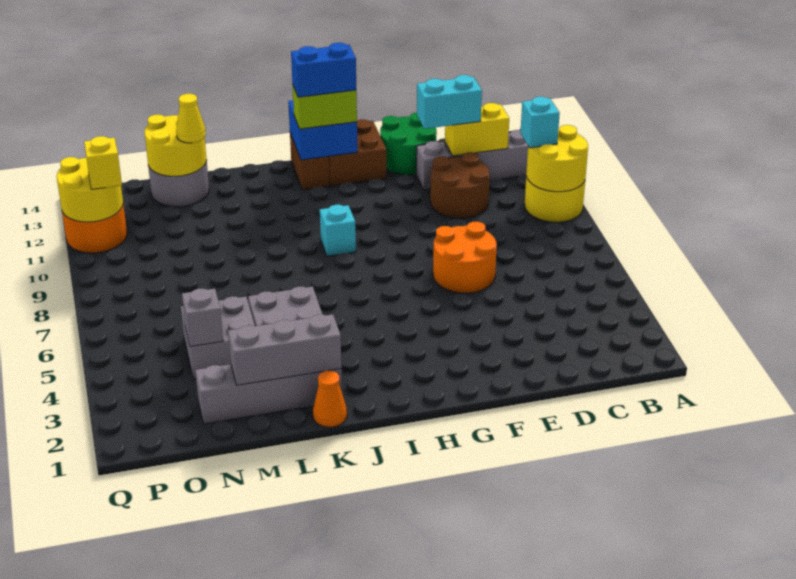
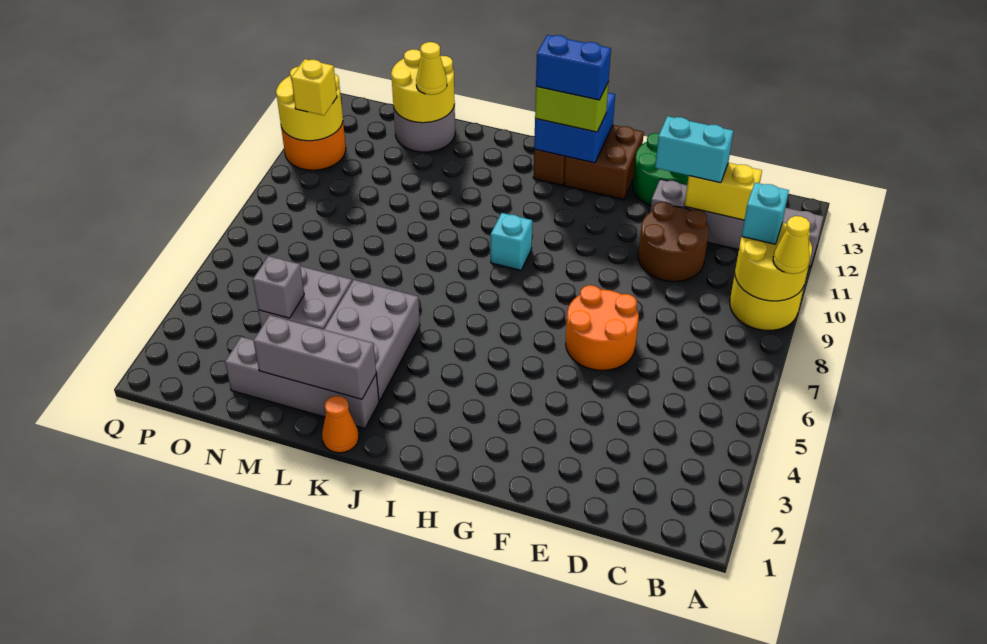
none -> yellow 1x1 cone [773,216,810,274]

